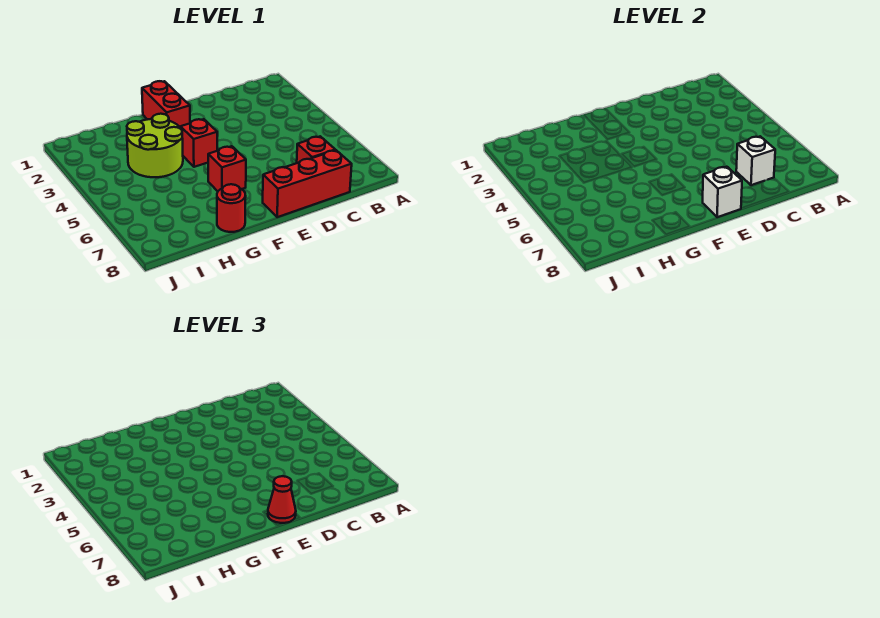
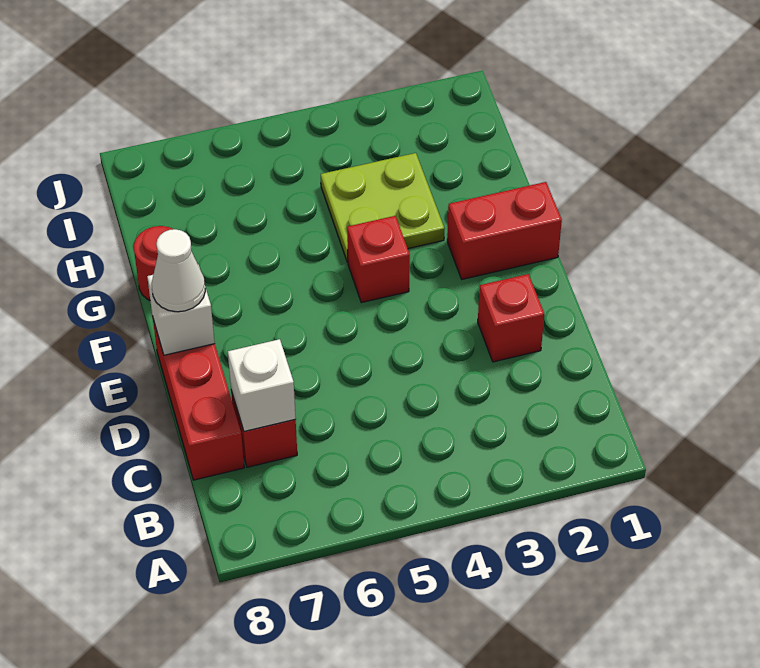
red 1x1 cone [268,476,296,523] -> white 1x1 cone [152,229,205,312]
red 1x1 brick [208,146,246,191] -> red 1x1 brick moved to [478,274,544,362]
lime 2x2 round brick [127,114,183,177] -> lime 2x2 plate [321,153,445,262]

